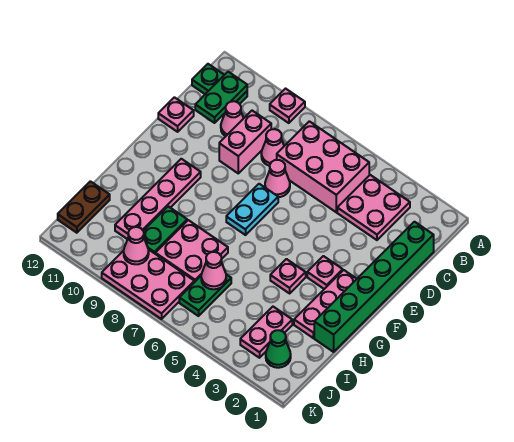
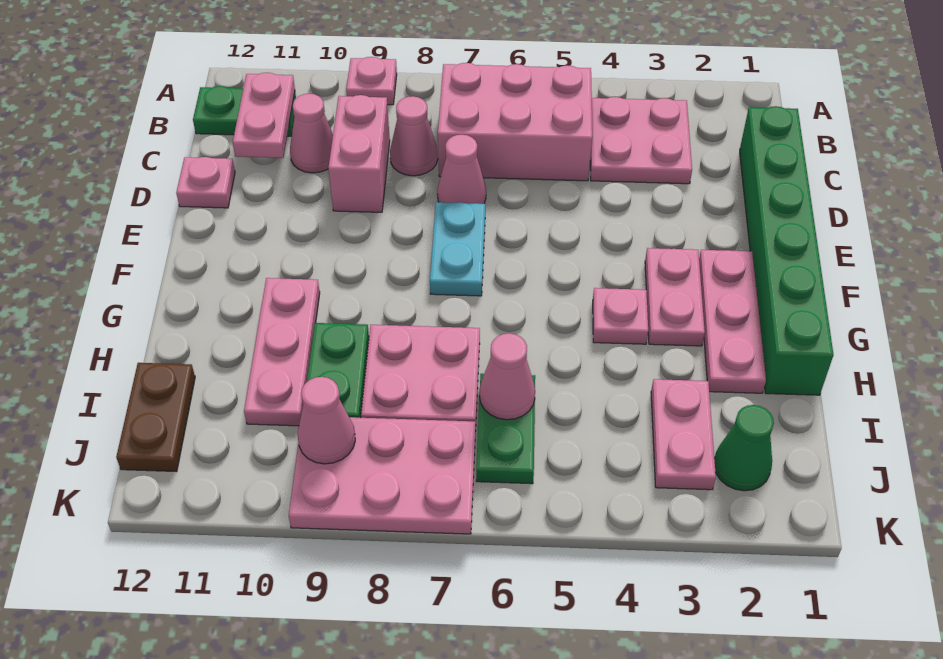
green 1x2 plate [195,72,247,123] -> pink 1x2 plate [233,73,295,158]
pink 1x1 plate [307,256,343,289] -> pink 1x2 plate [645,248,705,346]
pink 1x4 plate [115,159,201,239] -> pink 1x3 plate [244,278,320,426]

